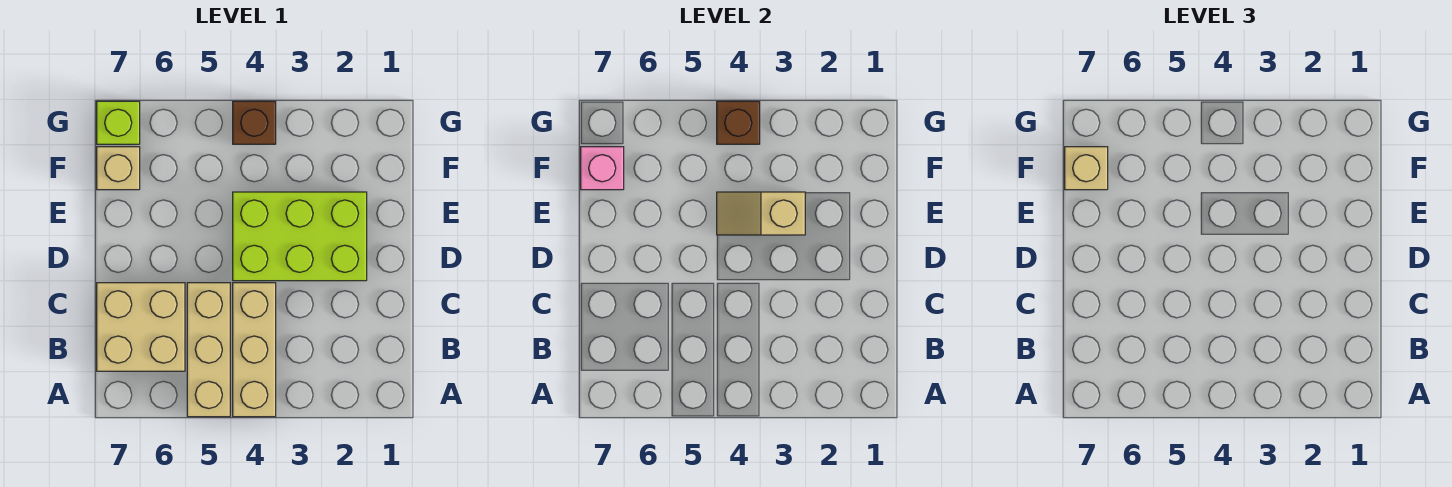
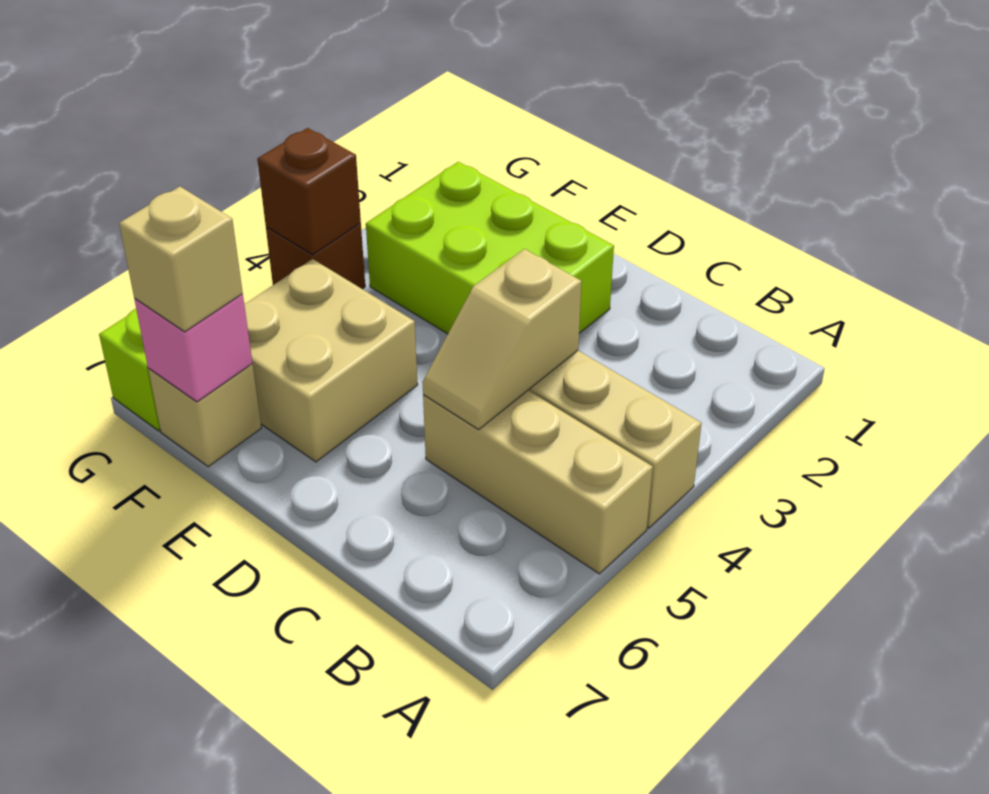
tan 2x2 brick [97,283,185,371] -> tan 2x2 brick moved to [244,259,418,462]
lime 2x3 brick [233,192,367,281] -> lime 2x3 brick turned to [366,162,614,334]
tan 1x2 slope [717,192,805,235] -> tan 1x2 slope moved to [422,249,582,430]

